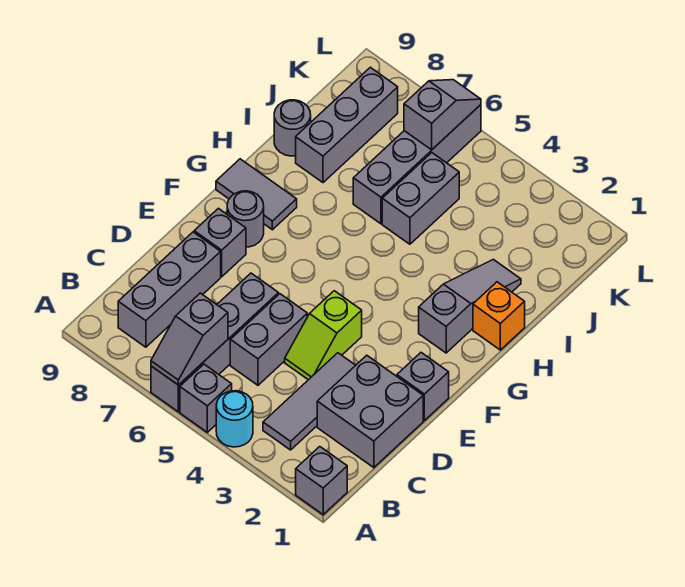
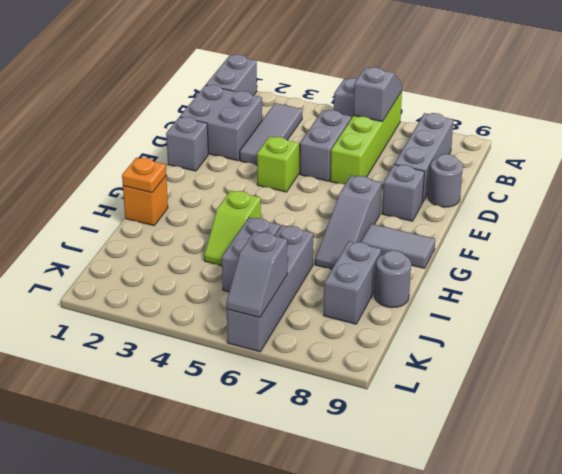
grey 1x1 brick [296,447,347,515] -> grey 1x2 brick [206,54,257,95]
cyan 1x1 round brick [216,391,253,447] -> none
grey 1x4 brick [151,273,279,412] -> lime 1x4 brick [330,91,402,184]
grey 1x1 round brick [227,191,264,247] -> grey 1x1 round brick moved to [428,154,463,207]
grey 1x3 slope [419,259,521,353] -> grey 1x3 slope moved to [315,176,381,269]
none -> orange 1x1 plate [122,158,166,193]
none -> lime 1x2 slope [204,191,261,266]
grey 1x3 brick [296,67,398,183] -> grey 1x2 brick [324,241,381,324]

